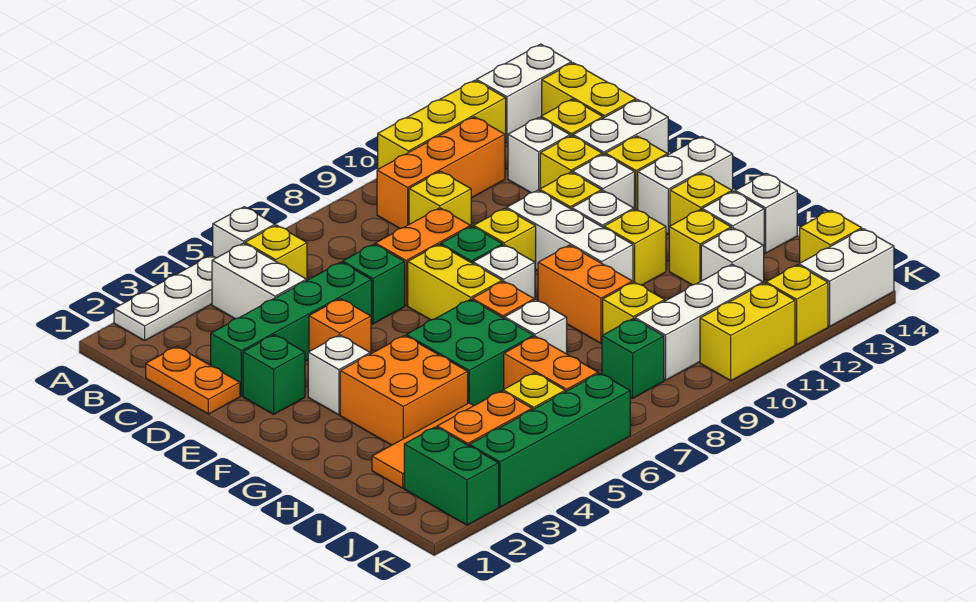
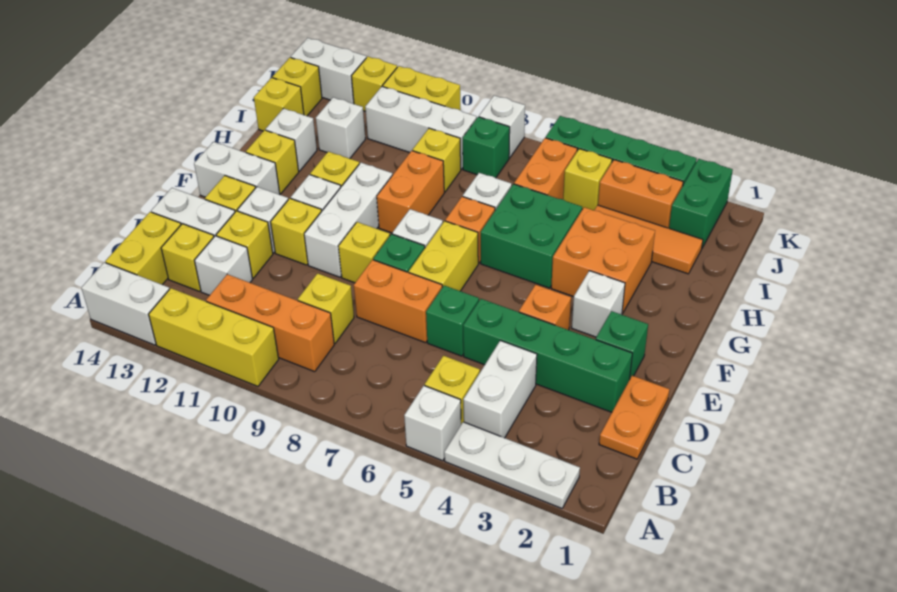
yellow 1x1 brick [669,209,731,285] -> yellow 1x1 brick moved to [254,78,304,131]
white 1x1 brick [735,173,797,253] -> white 1x1 brick moved to [479,96,525,158]

